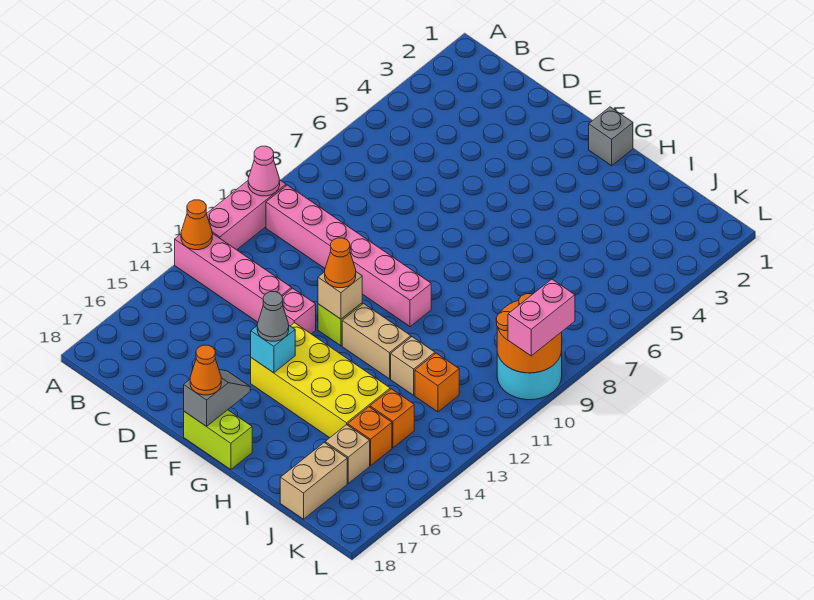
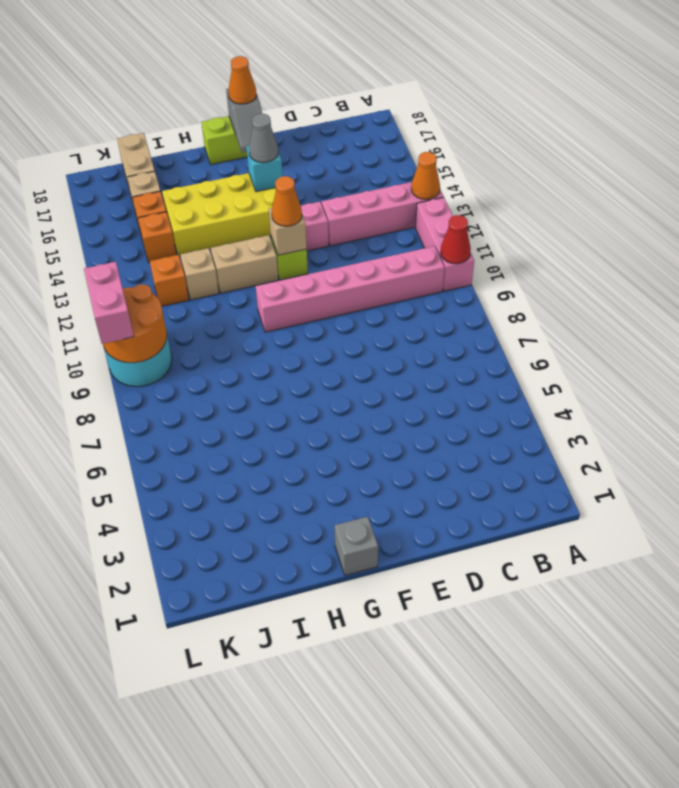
pink 1x1 cone [248,146,280,196] -> red 1x1 cone [440,215,471,264]

